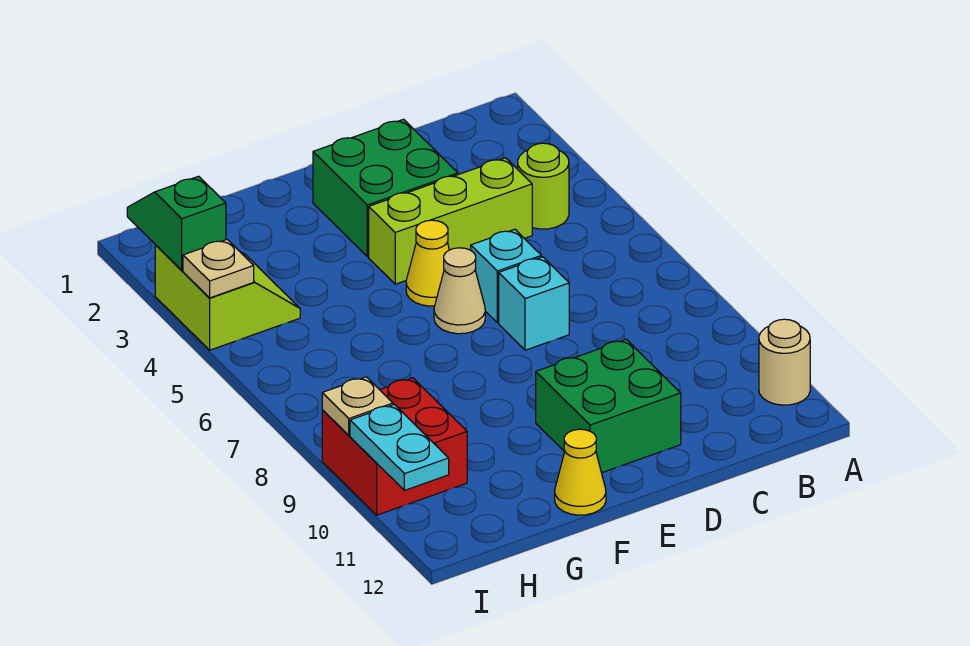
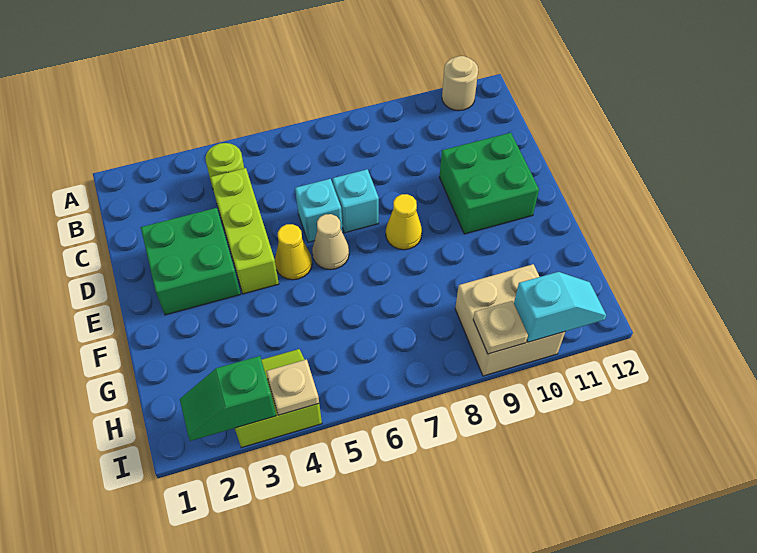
yellow 1x1 cone [555,429,606,515] -> yellow 1x1 cone moved to [386,194,422,250]
red 2x2 brick [322,378,467,515] -> tan 2x2 brick [455,264,565,376]
cyan 1x2 plate [350,405,449,490] -> cyan 1x2 slope [514,272,606,342]

